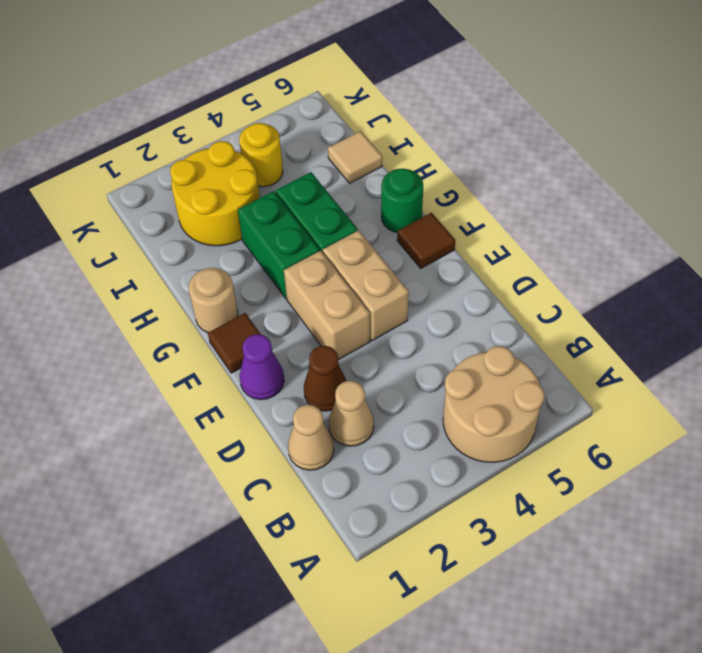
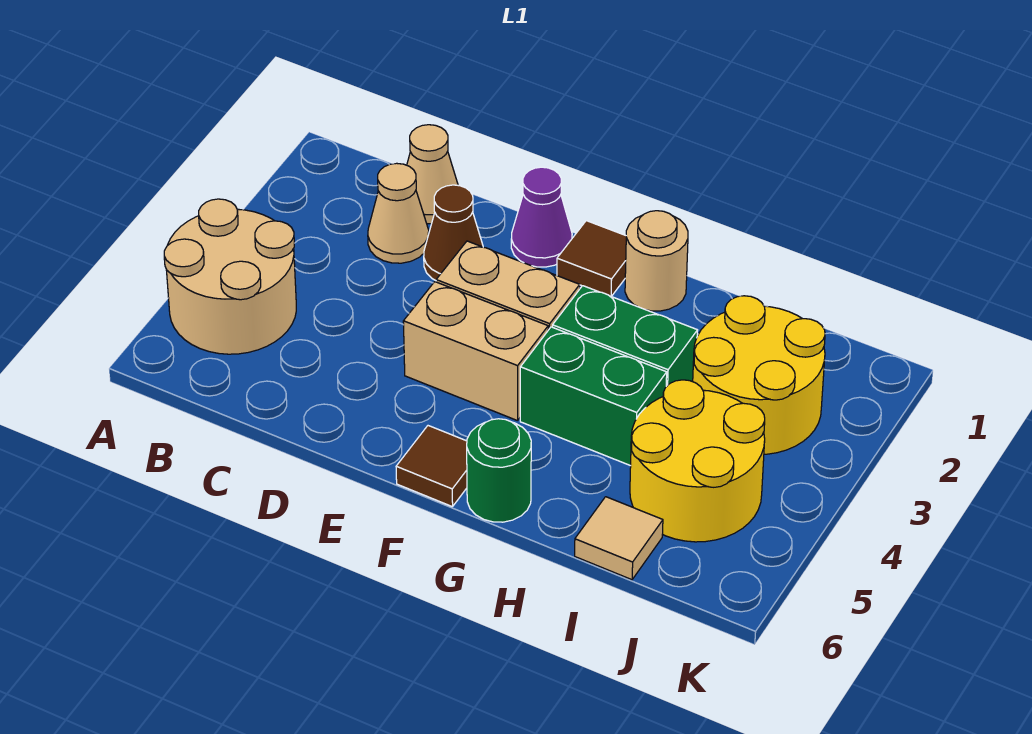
yellow 1x1 round brick [239,123,283,187] -> yellow 2x2 round brick [630,380,765,542]

